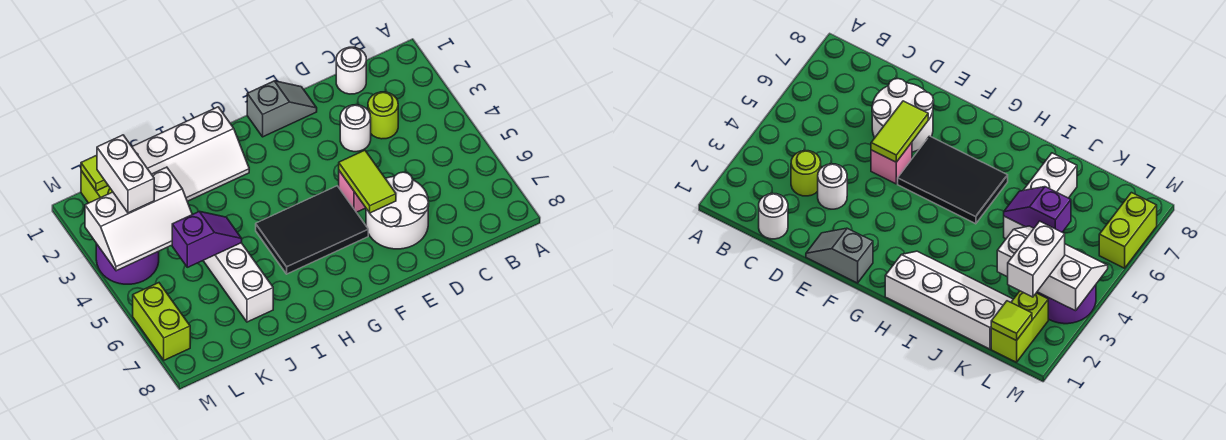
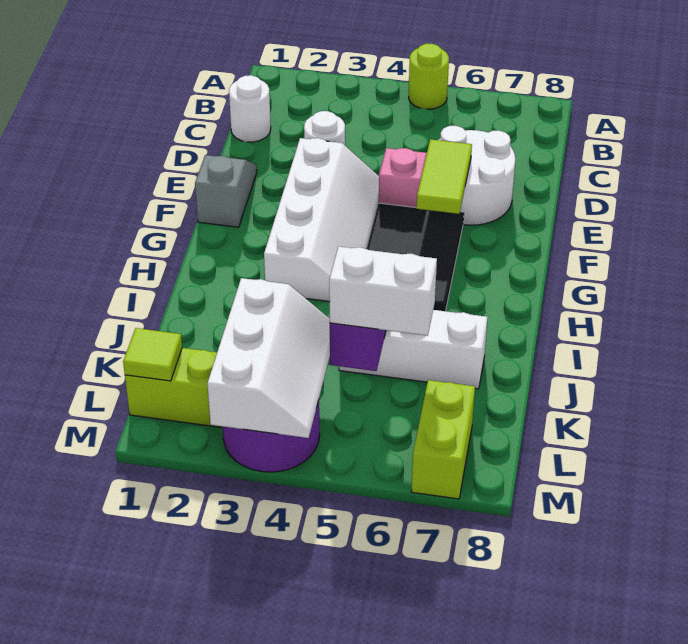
lime 1x1 round brick [368,92,398,139] -> lime 1x1 round brick moved to [409,44,449,109]
lime 1x2 tile [339,150,396,213] -> lime 1x2 tile turned to [417,139,472,214]
white 2x4 slope [132,107,249,201] -> white 2x4 slope moved to [264,138,379,302]
white 1x2 brick [97,135,154,213] -> white 1x2 brick moved to [329,246,437,336]
lime 1x2 brick [133,283,190,360] -> lime 1x2 brick turned to [411,380,475,499]

